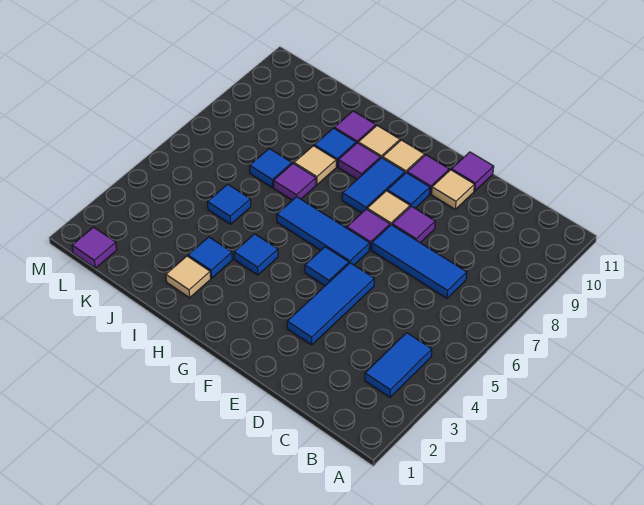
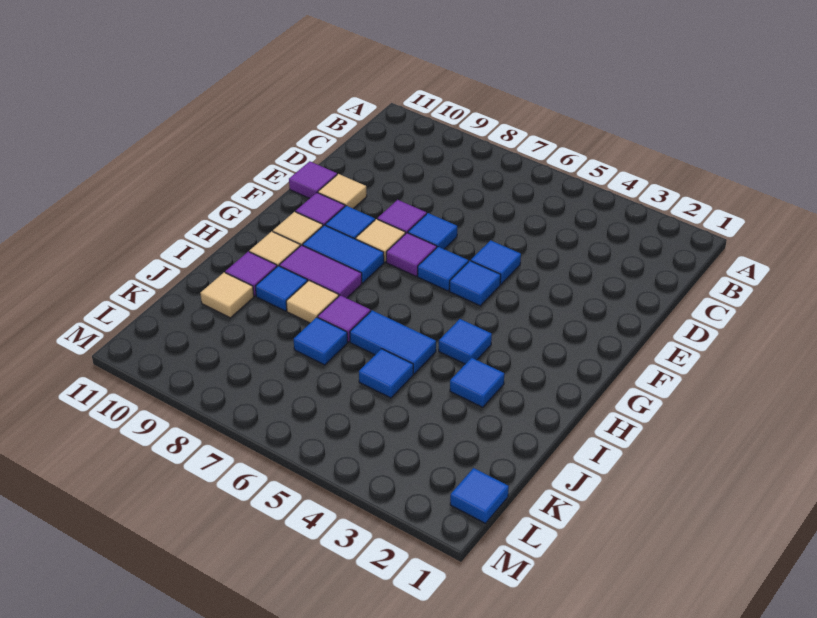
blue 1x2 tile [365,333,432,397] -> blue 1x2 tile moved to [350,310,436,374]
blue 1x3 tile [372,225,467,298] -> blue 1x1 tile [408,213,457,249]
blue 1x3 tile [287,263,374,345] -> blue 1x1 tile [471,240,521,284]
blue 1x3 tile [277,197,370,265] -> blue 1x1 tile [418,247,468,291]
purple 1x1 tile [338,143,380,179] -> purple 1x2 tile [279,245,362,298]
tan 1x1 tile [166,256,211,298] -> tan 1x1 tile moved to [200,272,254,318]
purple 1x1 tile [72,227,117,268] -> blue 1x1 tile [450,468,509,523]

